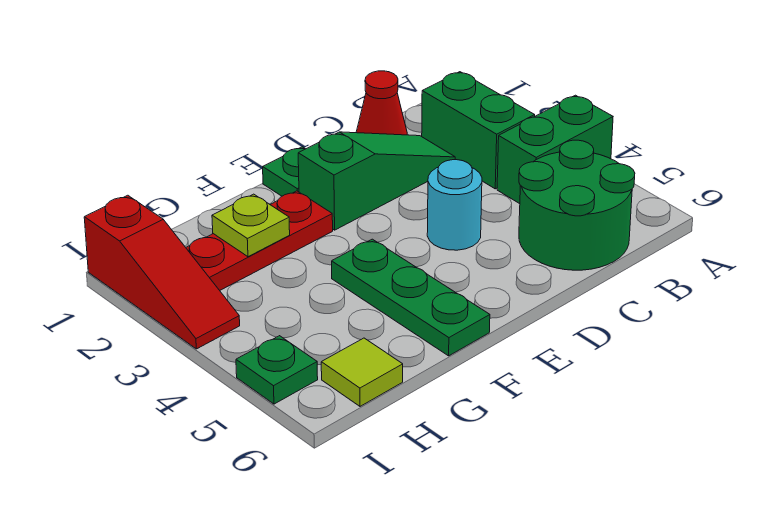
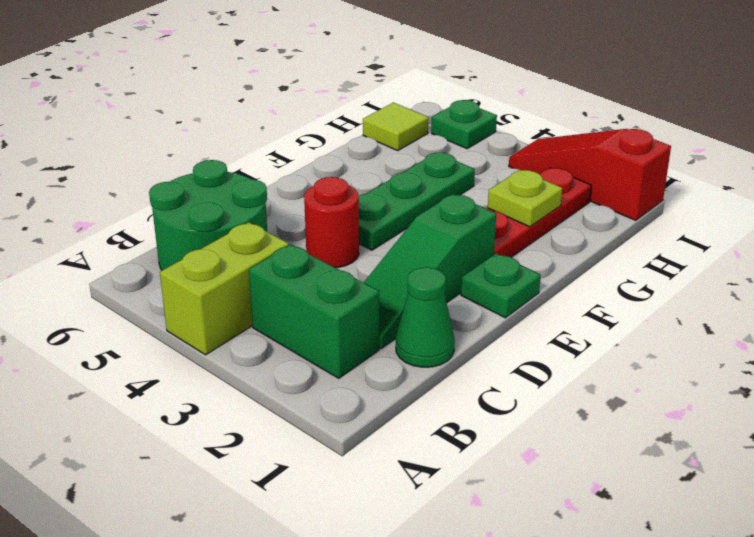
green 1x2 brick [497,95,613,204] -> lime 1x2 brick [160,222,289,355]
red 1x1 cone [356,71,407,135] -> green 1x1 cone [396,267,455,367]
cyan 1x1 round brick [427,160,482,250] -> red 1x1 round brick [304,177,359,268]
green 1x3 plate [332,239,490,356] -> green 1x3 plate turned to [358,153,475,250]

